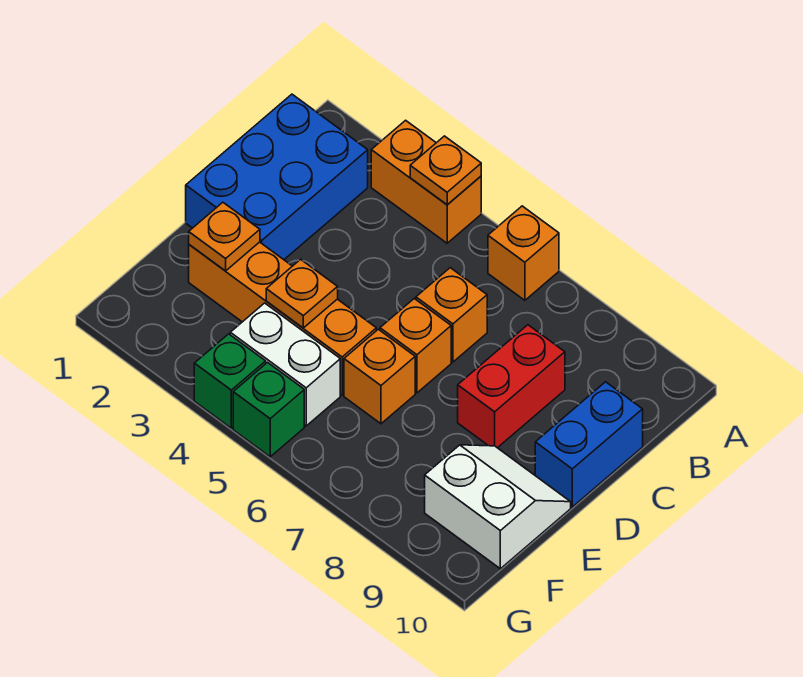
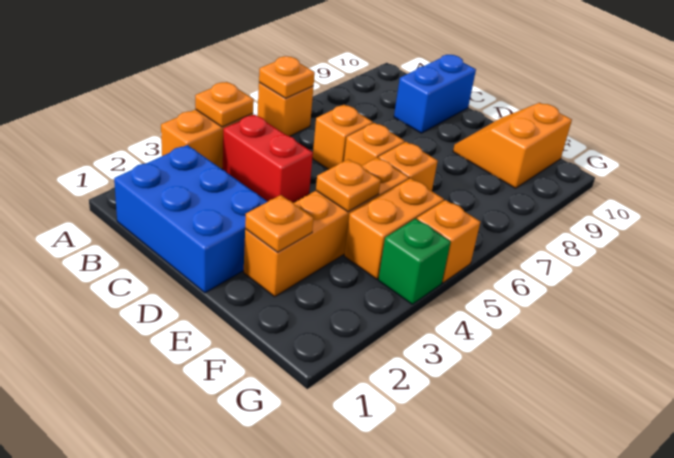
none -> orange 1x1 plate [259,56,315,98]
red 1x2 brick [458,325,565,448] -> red 1x2 brick moved to [223,115,313,203]
blue 1x2 brick [535,382,643,507] -> blue 1x2 brick turned to [394,55,476,133]
white 2x2 slope [425,445,571,569] -> orange 2x2 slope [453,103,572,188]
white 1x2 brick [230,303,340,426] -> orange 1x2 brick [344,178,444,279]
green 1x1 brick [233,363,304,457] -> orange 1x1 brick [417,200,480,283]

